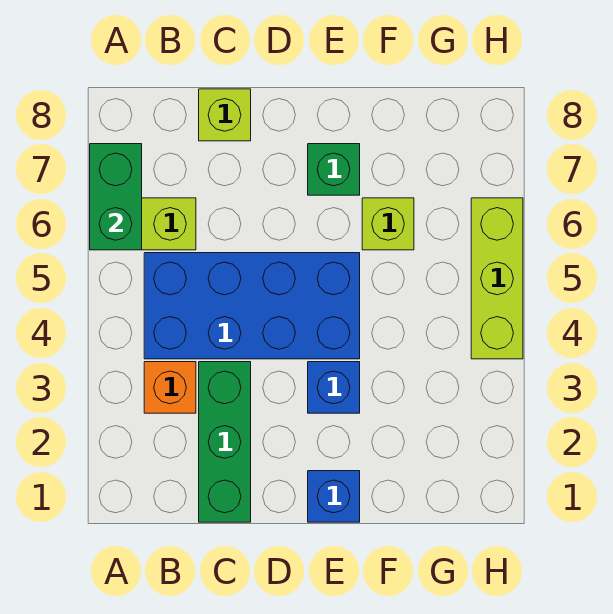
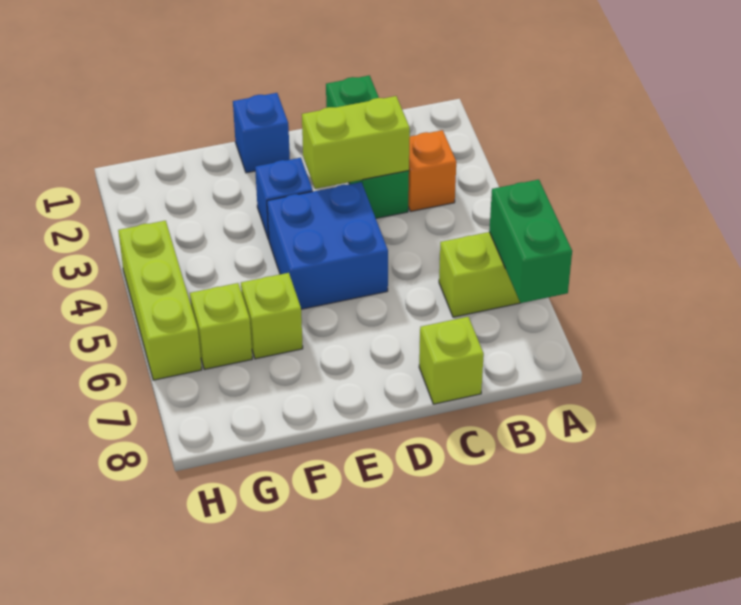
blue 2x4 brick [144,253,360,359] -> blue 2x2 brick [267,182,388,309]
none -> lime 1x2 brick [302,96,410,189]
green 1x1 brick [308,144,360,195] -> none
none -> lime 1x1 brick [190,283,252,369]

